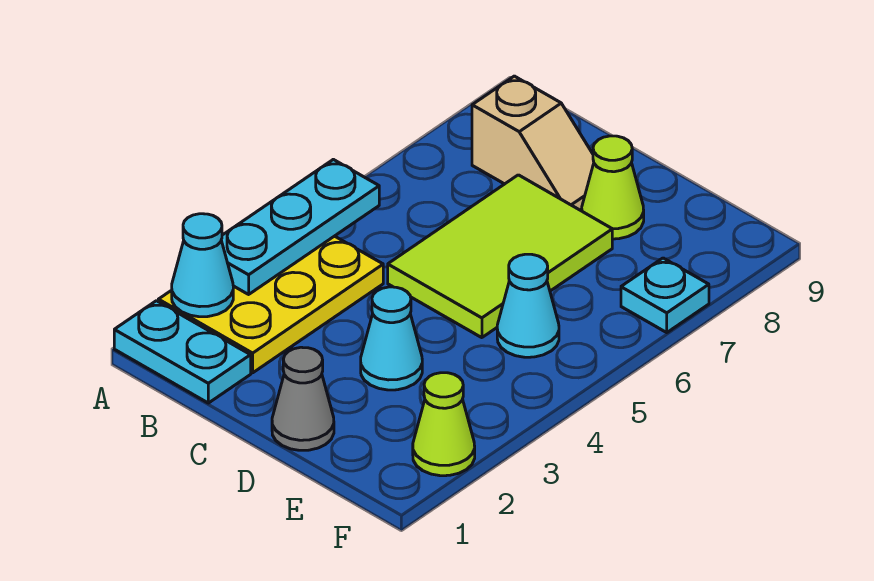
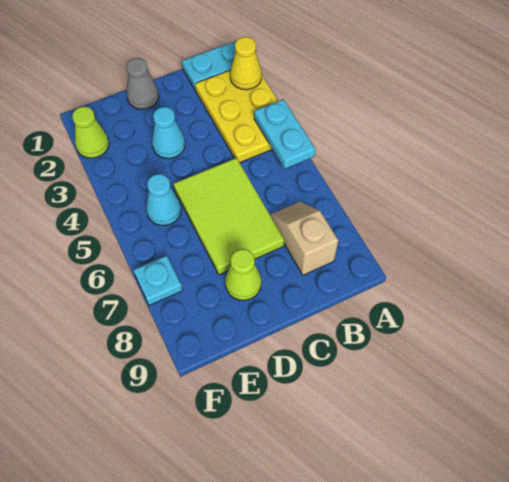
cyan 1x1 cone [172,214,233,317] -> yellow 1x1 cone [230,37,262,90]
cyan 1x3 plate [221,159,379,294] -> cyan 1x2 plate [254,99,315,169]
tan 1x2 slope [472,76,594,210] -> tan 1x2 slope turned to [270,202,338,275]

